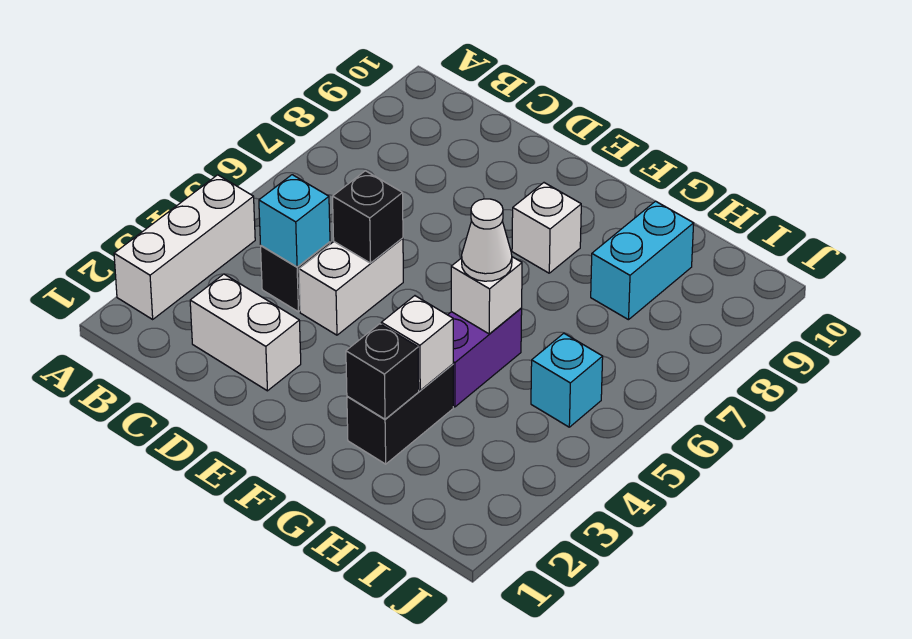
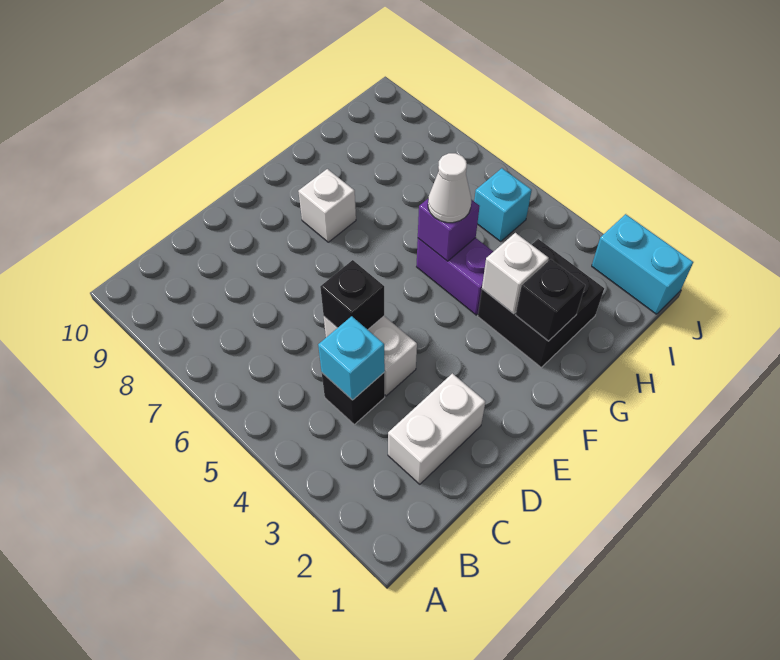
white 1x3 brick [114,175,255,319] -> none
black 1x2 brick [347,364,453,464] -> black 2x2 brick [478,239,604,367]
white 1x1 brick [451,257,522,334] -> purple 1x1 brick [418,199,480,261]
cyan 1x2 brick [591,201,694,320] -> cyan 1x2 brick moved to [592,214,693,314]

